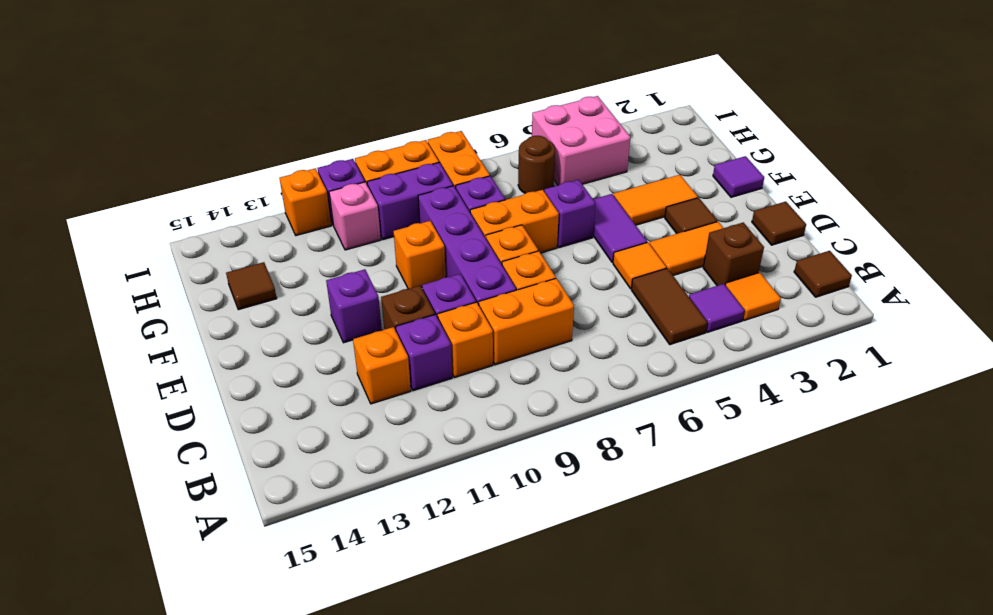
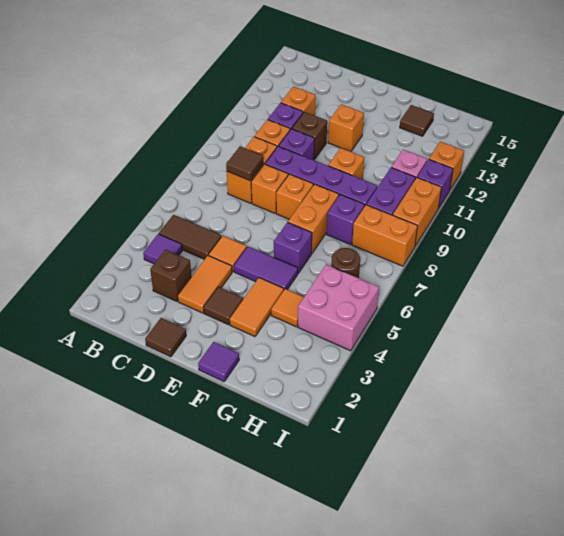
brown 1x1 tile [794,251,852,297] -> brown 1x1 tile moved to [226,147,263,181]
orange 1x1 tile [725,273,781,321] -> orange 1x1 tile moved to [271,289,304,327]
purple 1x1 brick [326,269,382,343] -> orange 1x1 brick [328,104,364,151]

